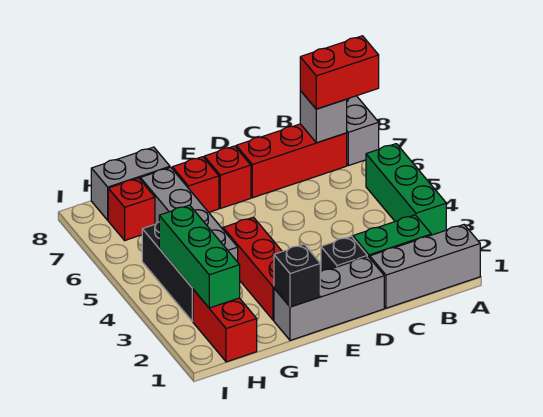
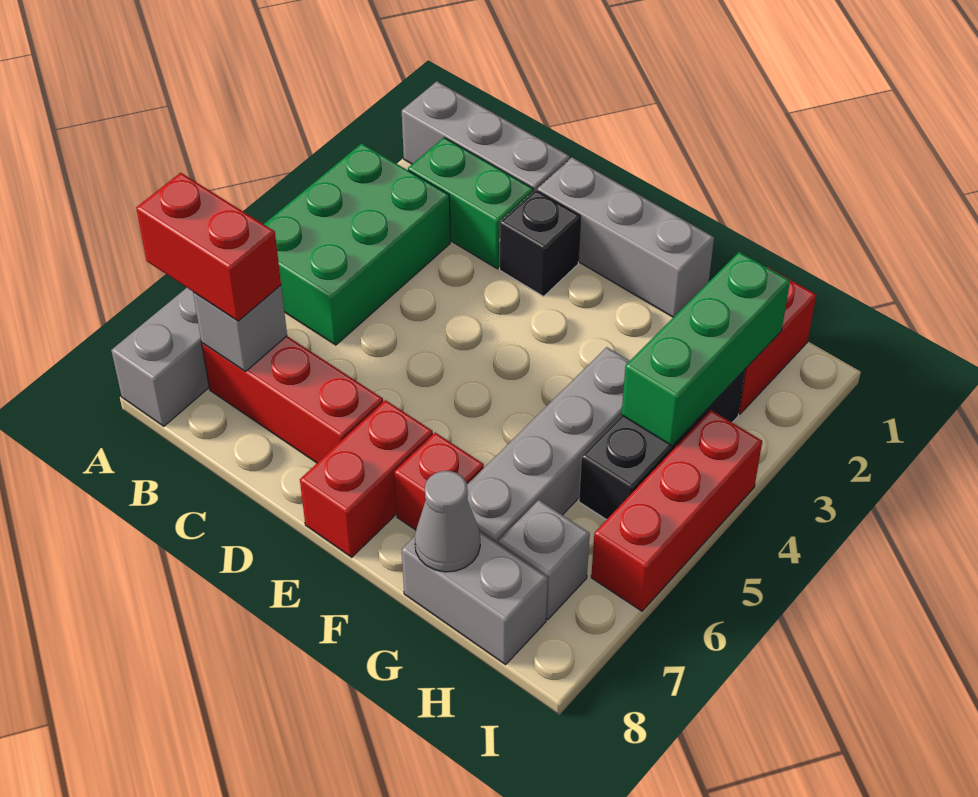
green 1x3 brick [366,144,446,235] -> green 2x3 brick [264,143,450,345]
red 1x1 brick [204,146,251,208] -> red 1x2 brick [300,400,433,557]
black 1x1 brick [274,244,320,307] -> none
red 1x3 brick [223,217,282,320] -> red 1x3 brick moved to [591,410,762,611]
none -> grey 1x1 cone [415,471,480,572]
red 1x1 brick [108,178,155,240] -> grey 1x1 brick [498,500,590,620]

